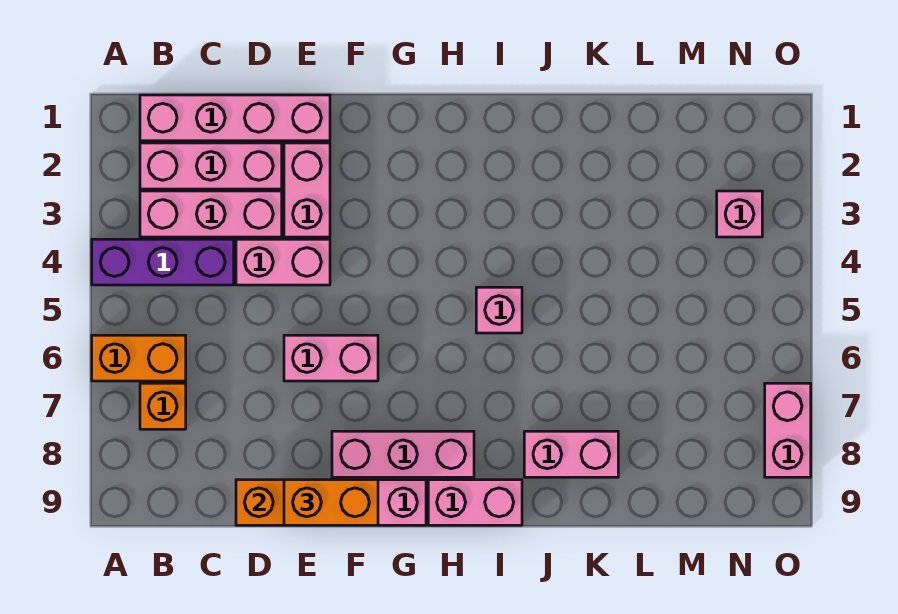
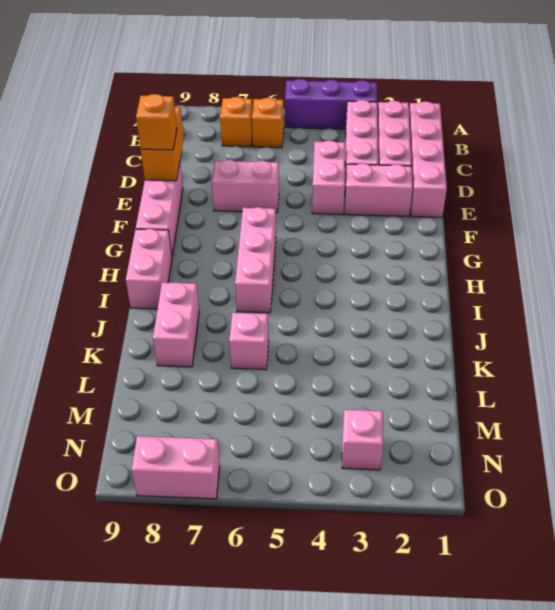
purple 1x3 brick [92,239,234,285] -> purple 1x3 brick turned to [285,79,377,129]
orange 1x2 brick [92,335,186,381] -> orange 1x1 brick [252,98,284,148]
pink 1x2 brick [284,335,378,381] -> pink 1x2 brick turned to [212,160,279,213]
orange 1x2 brick [284,480,378,525] -> orange 1x1 brick [136,94,177,150]
pink 1x3 brick [332,431,474,477] -> pink 1x3 brick moved to [235,207,276,313]
pink 1x1 brick [476,287,522,333] -> pink 1x1 brick moved to [229,313,269,370]

